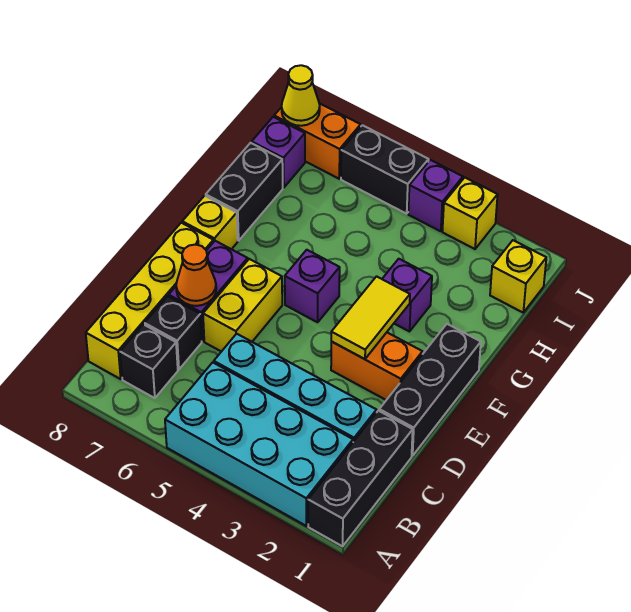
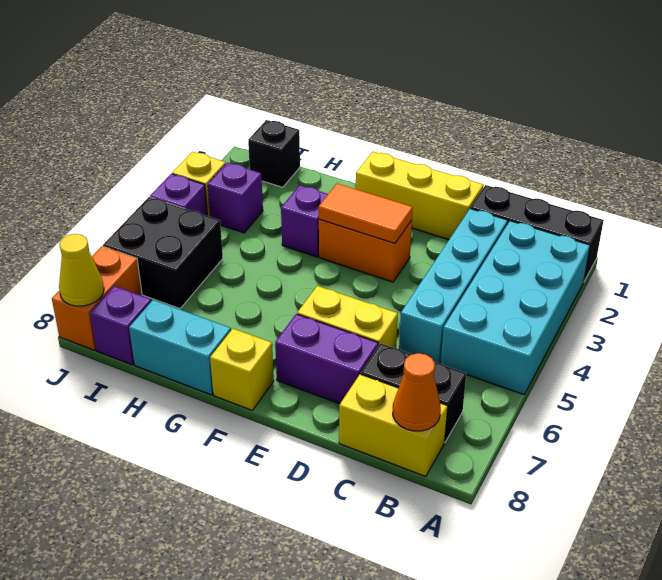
yellow 1x4 brick [86,223,213,379] -> yellow 1x2 brick [339,374,448,476]
black 1x3 brick [379,324,481,456] -> yellow 1x3 brick [356,152,484,240]
orange 1x1 cone [176,244,216,306] -> orange 1x1 cone moved to [393,353,441,431]
orange 1x2 brick [331,333,422,400] -> orange 1x2 brick turned to [319,220,412,282]
yellow 1x2 tile [331,276,410,359] -> orange 1x2 tile [319,184,413,244]
purple 1x1 brick [285,250,340,322] -> purple 1x1 brick moved to [208,163,263,233]
black 1x2 brick [206,143,283,241] -> cyan 1x2 brick [129,300,231,395]
yellow 1x1 brick [490,240,546,312] -> black 1x1 brick [248,120,300,187]
black 1x2 brick [341,125,429,214] -> black 2x2 brick [103,197,223,309]

